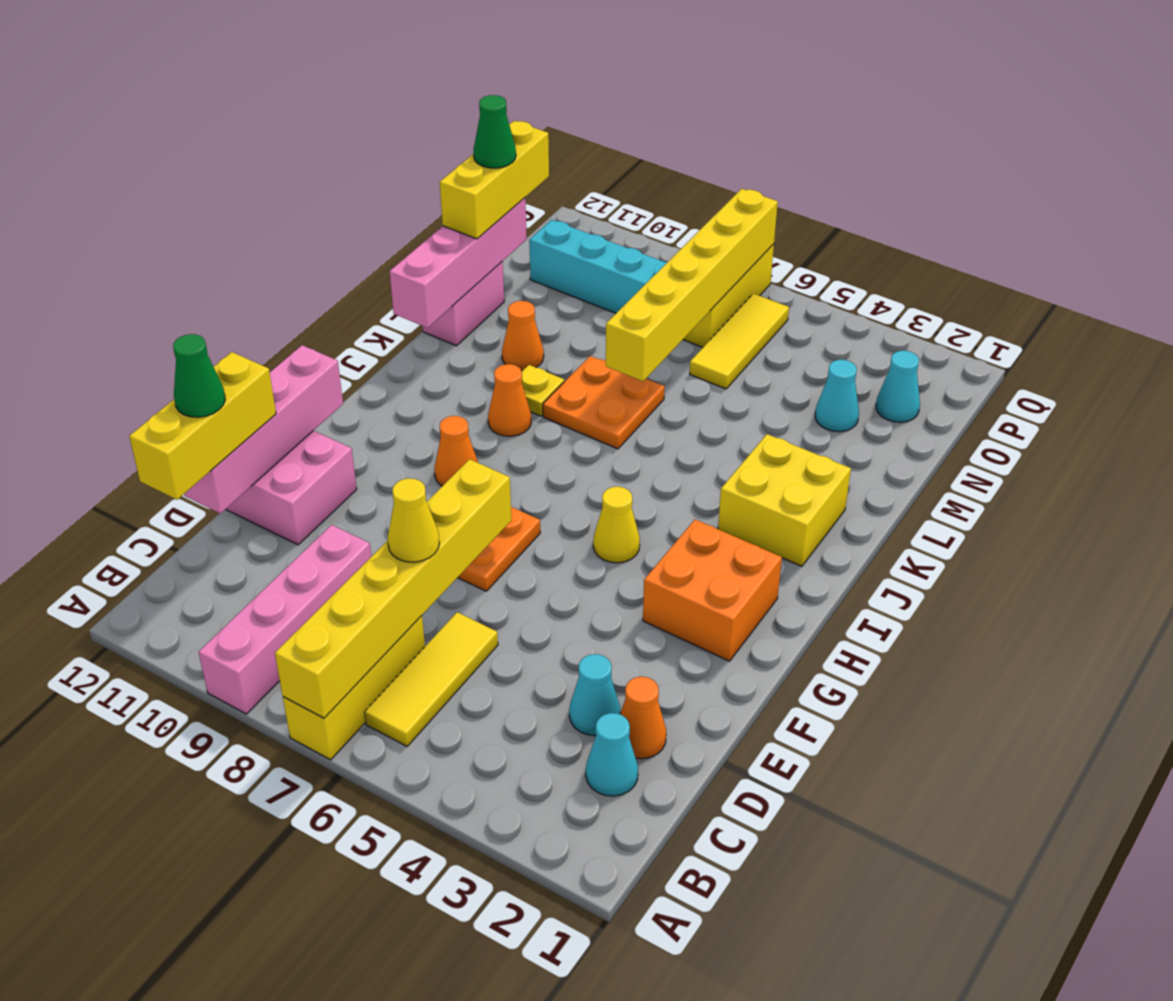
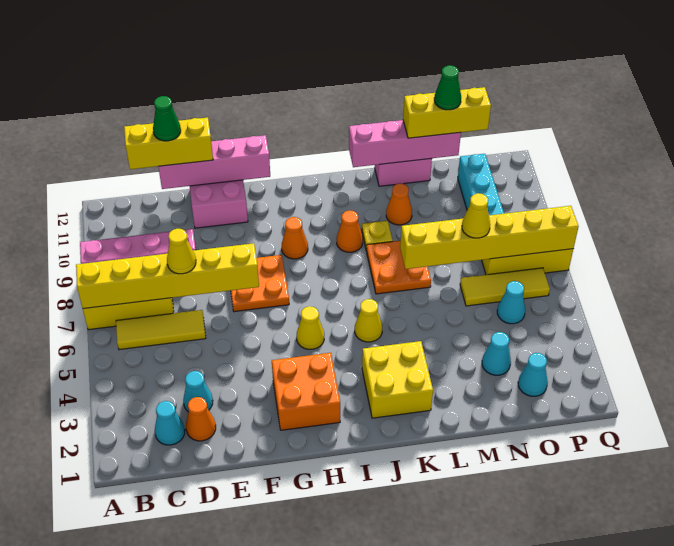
none -> yellow 1x1 cone [355,299,382,342]
none -> yellow 1x1 cone [462,193,490,238]
none -> cyan 1x1 cone [497,281,525,324]

